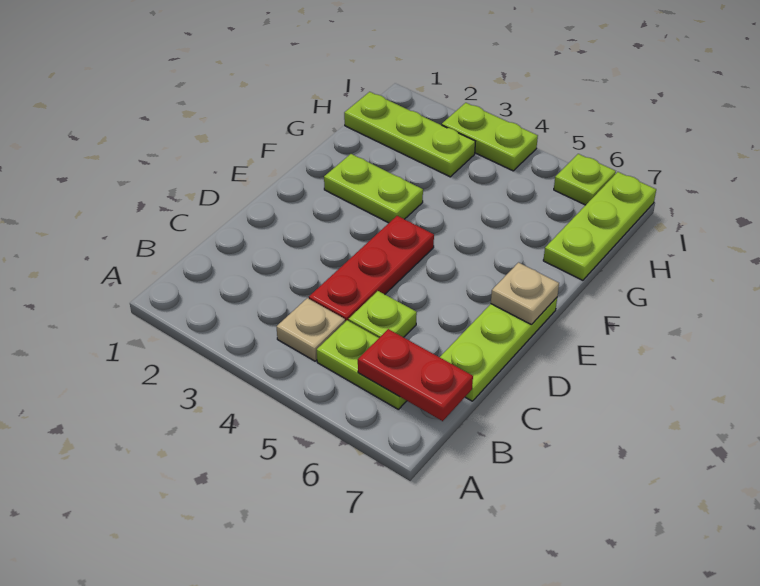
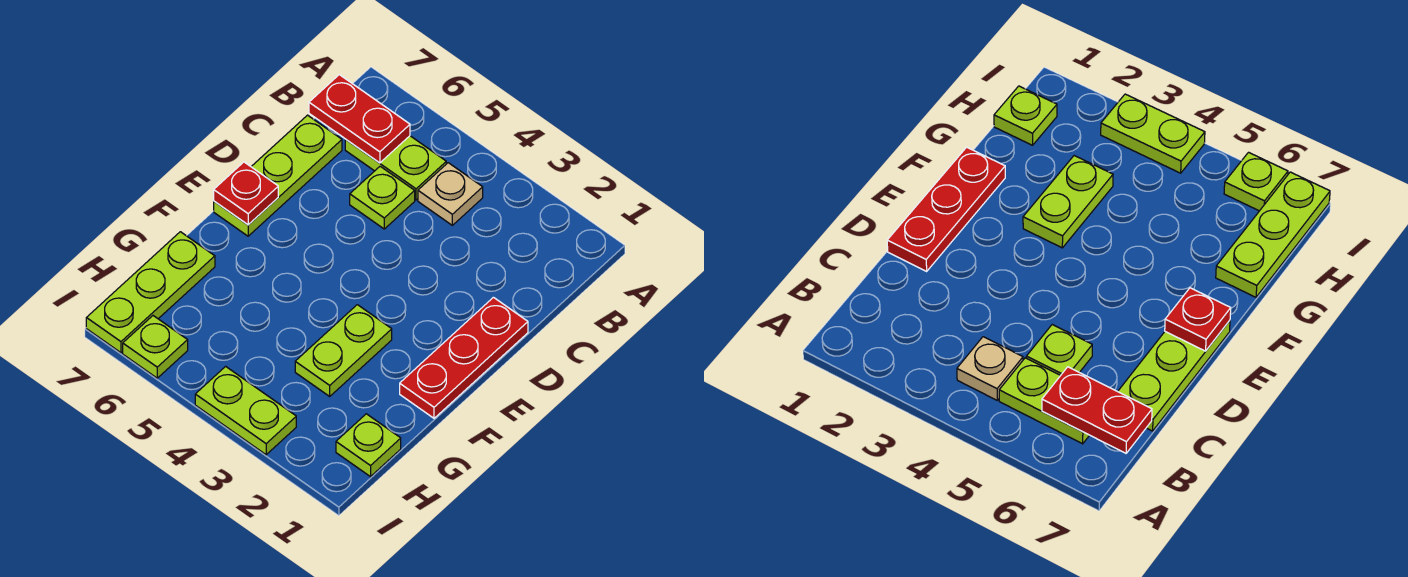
red 1x3 plate [309,216,434,322] -> red 1x3 plate moved to [400,297,528,418]
tan 1x1 plate [491,263,559,325] -> red 1x1 plate [214,162,278,225]
lime 1x2 plate [324,154,423,223] -> lime 1x2 plate turned to [295,305,392,396]
lime 1x3 plate [344,92,476,177] -> lime 1x1 plate [336,414,401,477]

